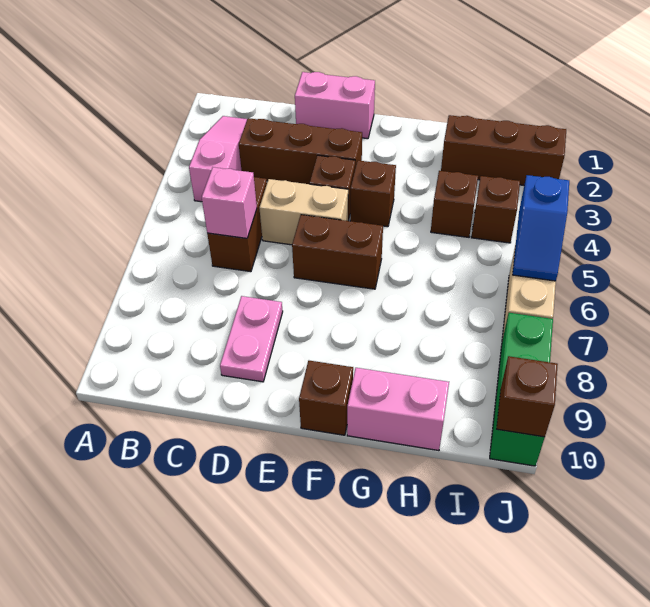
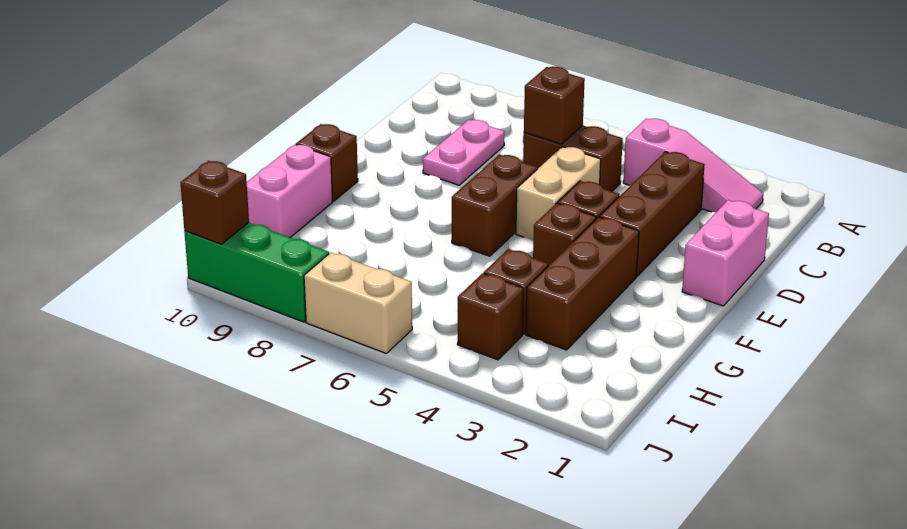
pink 1x1 brick [202,167,257,238] -> brown 1x1 brick [524,67,585,144]
pink 1x2 plate [220,296,283,382] -> pink 1x2 plate turned to [423,120,505,185]
brown 1x3 brick [441,115,566,185] -> brown 1x3 brick moved to [526,217,639,350]
blue 1x2 slope [513,175,569,281] -> none

